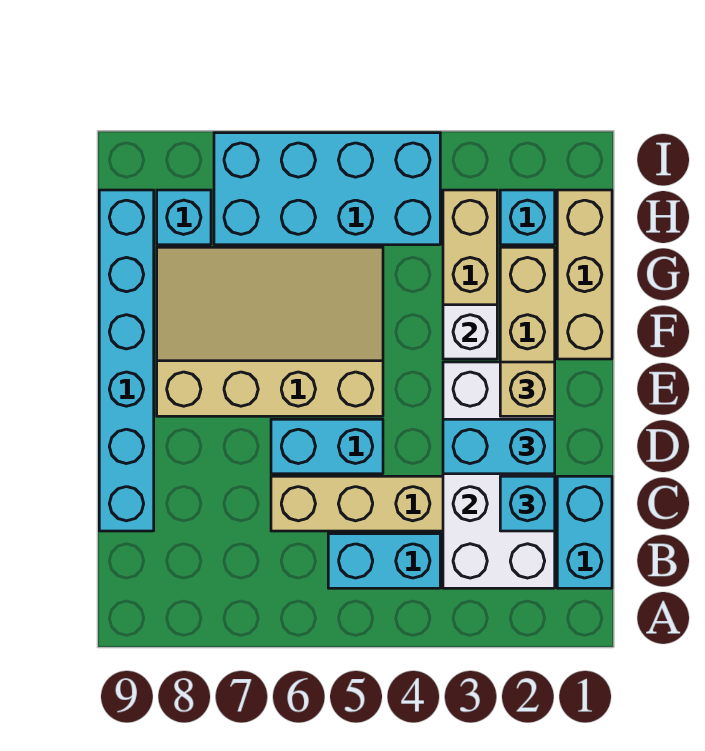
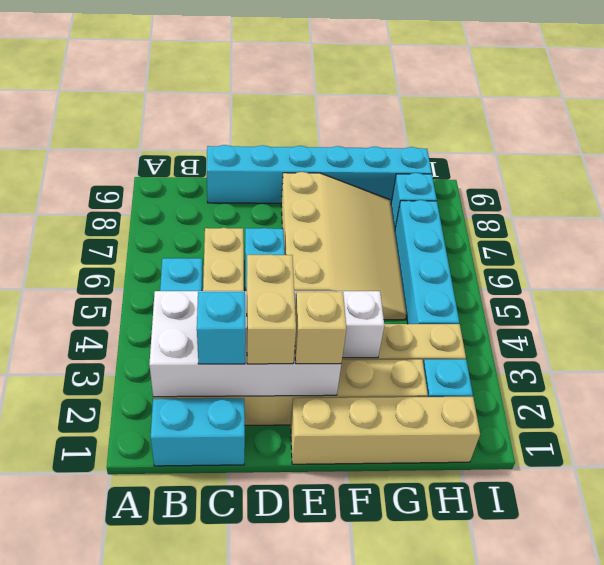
cyan 1x2 brick [443,419,555,474] -> tan 1x2 brick [247,254,296,364]
tan 1x3 brick [557,190,612,359] -> tan 1x4 brick [291,397,480,464]
cyan 2x4 brick [214,133,440,245] -> cyan 1x4 brick [395,200,459,324]

